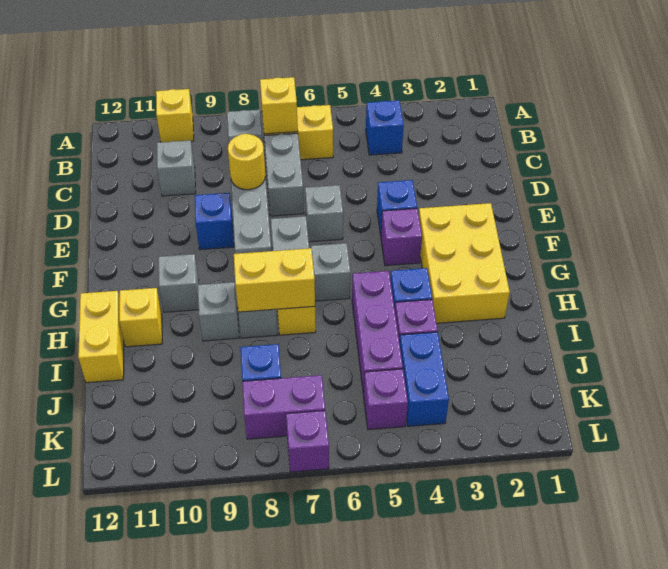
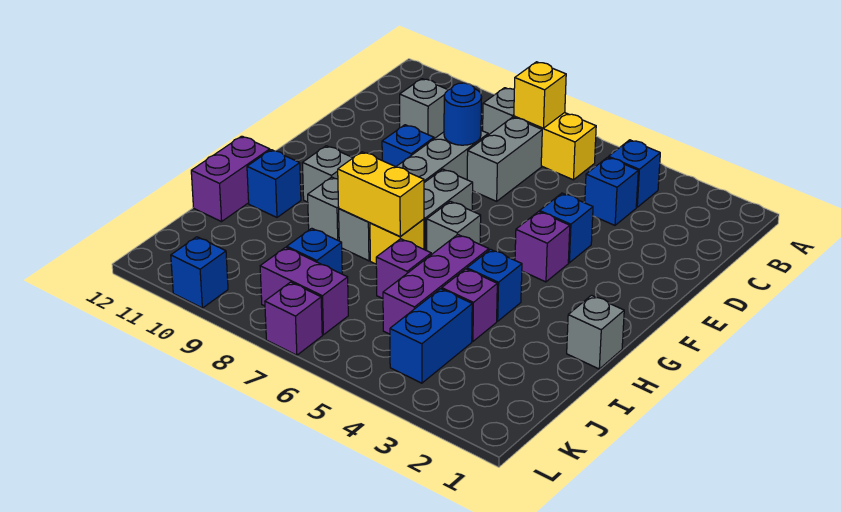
yellow 1x1 brick [156,89,194,142] -> none
none -> blue 1x1 brick [585,157,638,225]
yellow 1x1 round brick [228,134,265,190] -> blue 1x1 round brick [444,83,482,145]
grey 1x1 brick [305,185,343,242] -> grey 1x1 brick moved to [567,295,624,369]
yellow 2x3 brick [419,203,510,323] -> none
yellow 1x1 brick [119,288,162,347] -> blue 1x1 brick [247,150,301,217]
yellow 1x2 brick [78,291,124,383] -> purple 1x2 brick [191,136,270,222]
purple 1x1 brick [363,369,408,430] -> purple 1x1 brick moved to [376,239,431,299]
none -> blue 1x1 brick [171,237,228,308]

